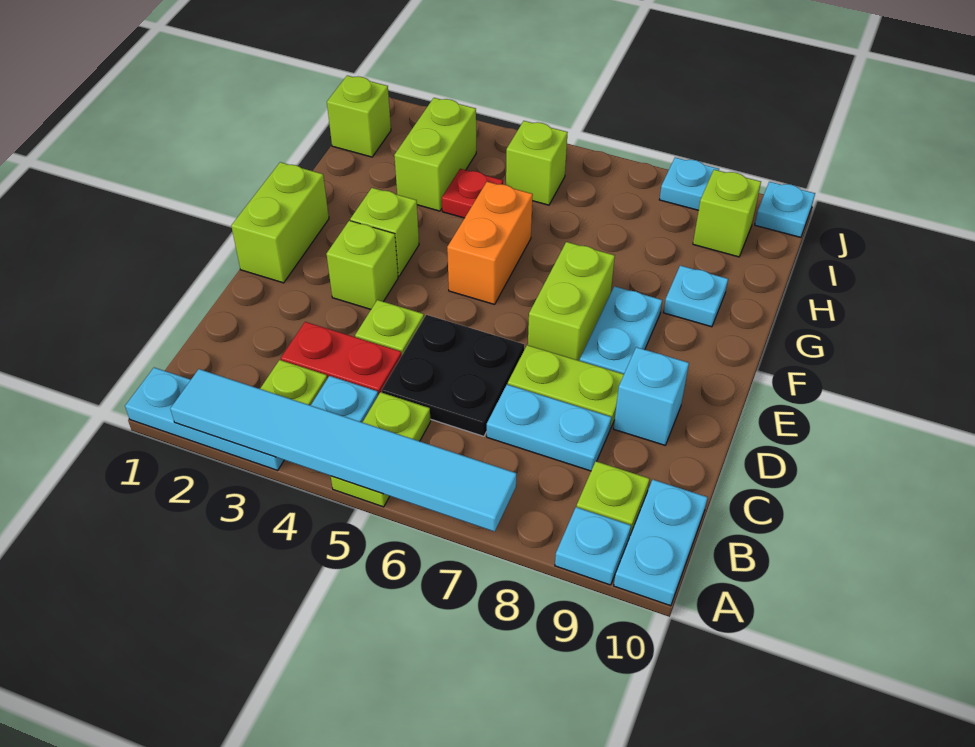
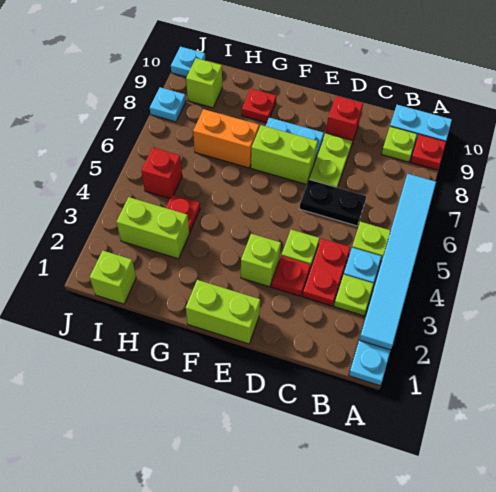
cyan 1x1 plate [555,507,631,585] -> red 1x1 plate [410,134,446,170]
black 2x2 plate [382,315,524,436] -> black 1x2 plate [299,180,366,226]
cyan 1x2 plate [487,384,612,471] -> none
none -> red 1x1 plate [271,256,311,296]
cyan 1x1 brick [614,347,689,445] -> red 1x1 brick [326,96,363,143]
lime 1x1 brick [350,188,419,276] -> none
orange 1x2 brick [447,182,533,304] -> orange 1x2 brick moved to [193,109,259,168]
cyan 1x1 plate [663,266,728,327] -> red 1x1 plate [242,89,276,123]
lime 1x1 brick [506,121,568,205] -> red 1x1 brick [141,148,182,198]

